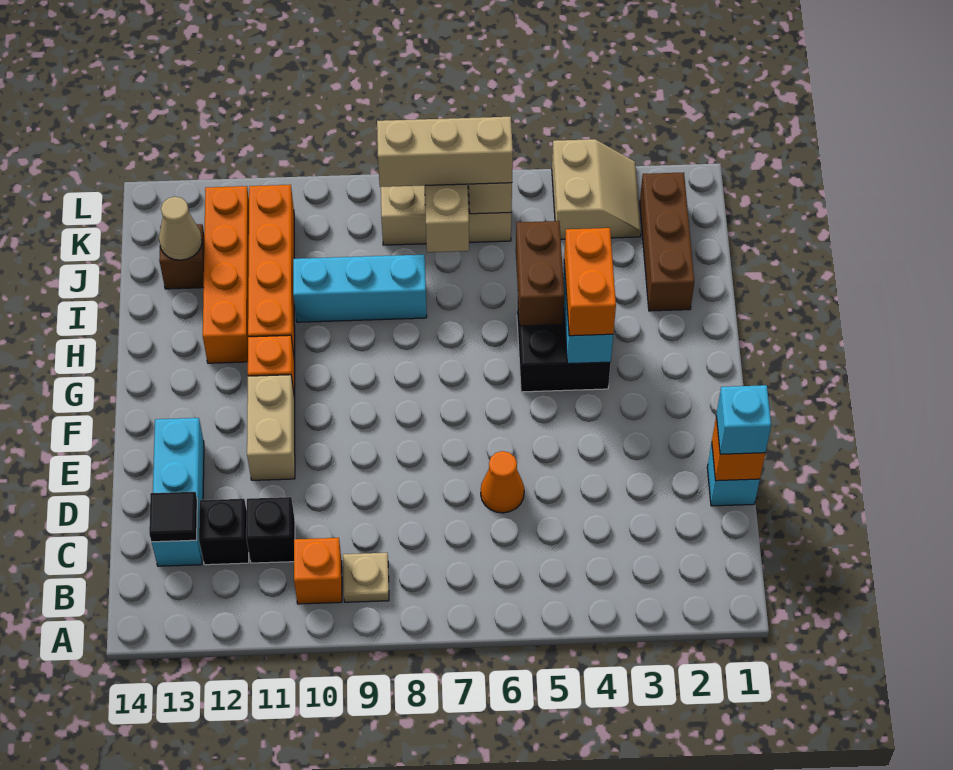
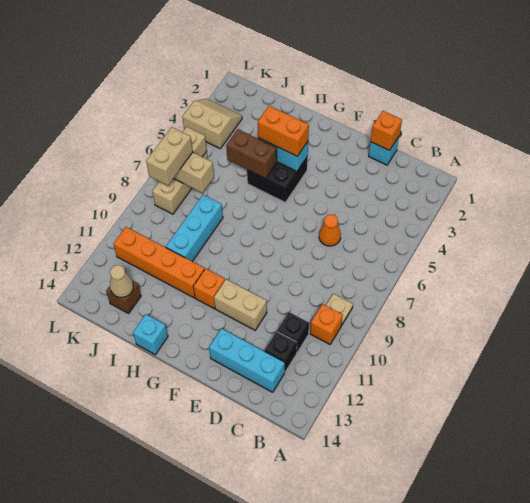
black 1x1 tile [149,492,197,542] -> none
cyan 1x1 brick [716,385,771,454] -> cyan 1x1 brick moved to [133,314,168,355]
orange 1x4 brick [203,186,249,363] -> none
brown 1x3 brick [640,173,694,311] -> none
tan 1x3 brick [377,117,513,187] -> tan 1x2 brick [146,127,193,185]

